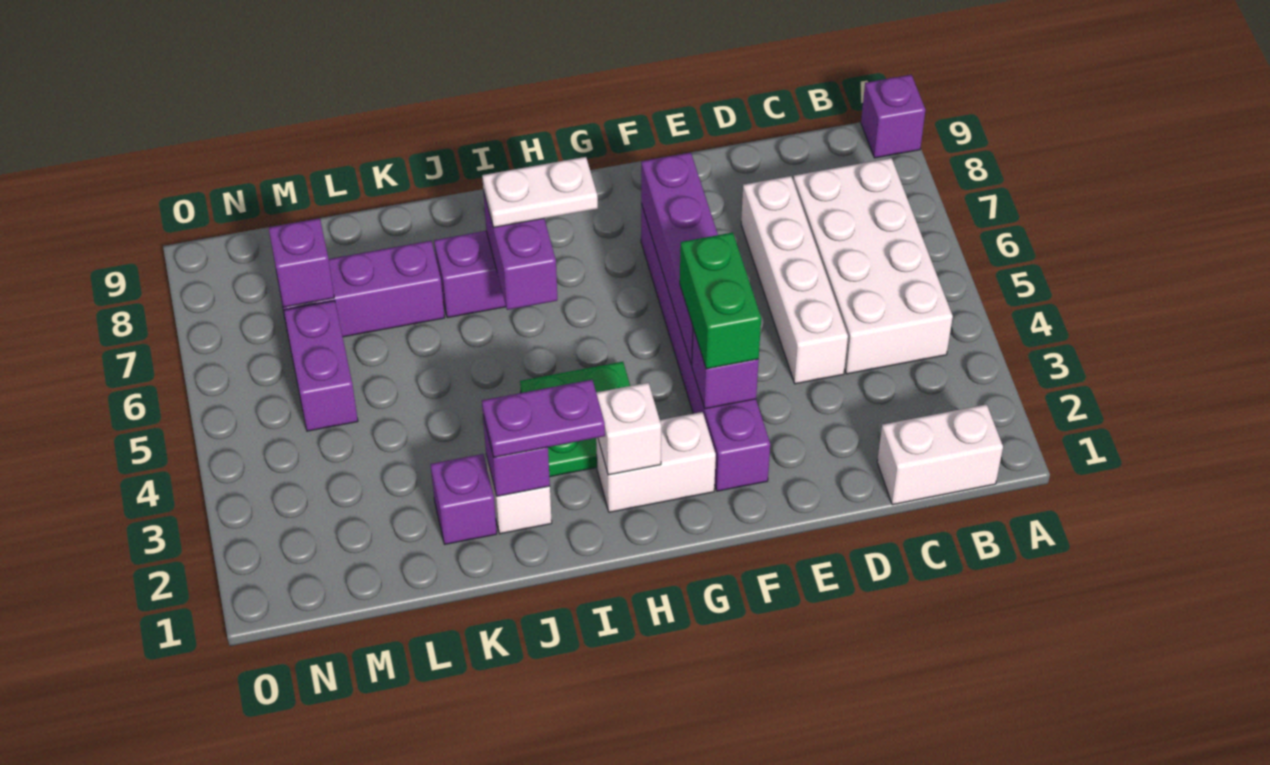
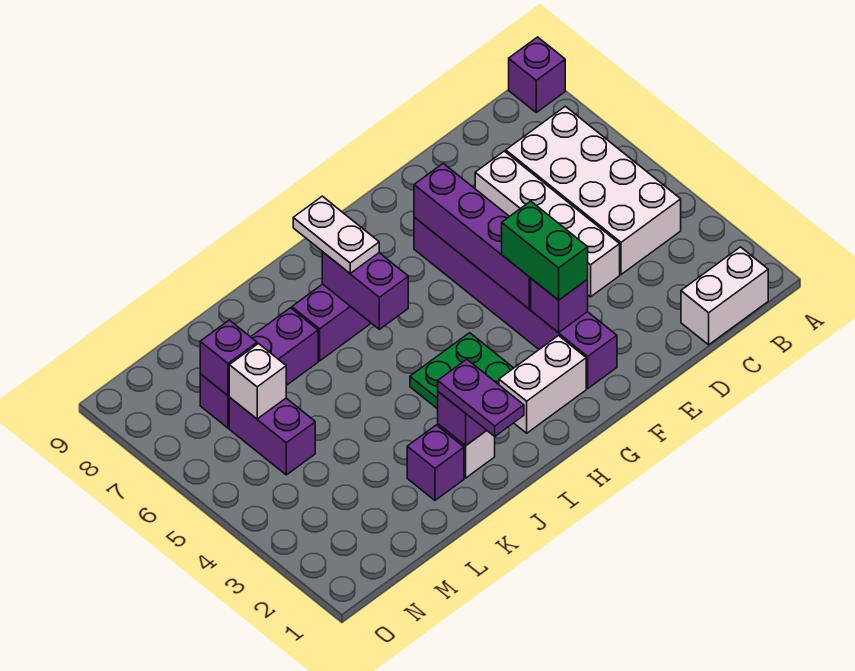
white 1x1 brick [596,383,661,475] -> white 1x1 brick moved to [229,344,286,419]
white 1x2 plate [482,157,598,228] -> white 1x2 plate turned to [293,196,379,273]
purple 1x2 plate [482,380,605,457] -> purple 1x2 plate turned to [438,359,524,437]

